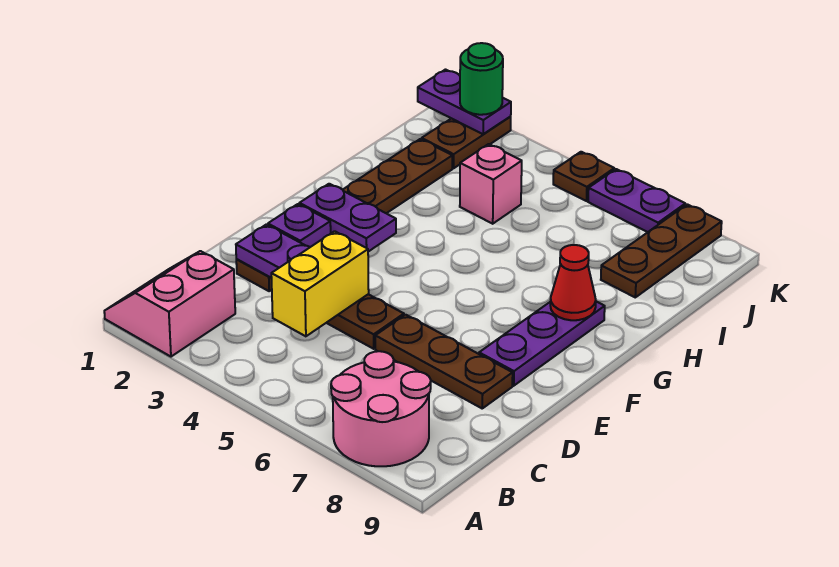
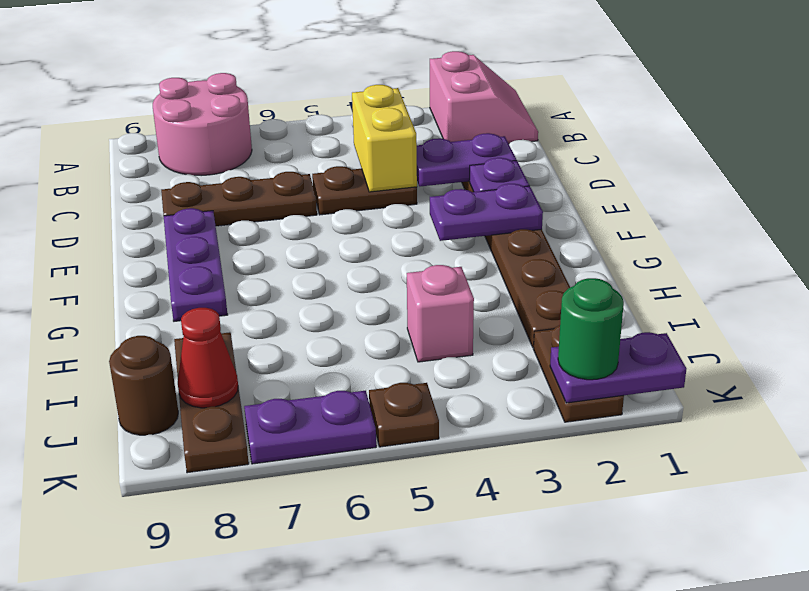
red 1x1 cone [550,245,596,320] -> red 1x1 cone moved to [178,308,238,408]
none -> brown 1x1 round brick [109,336,178,435]

